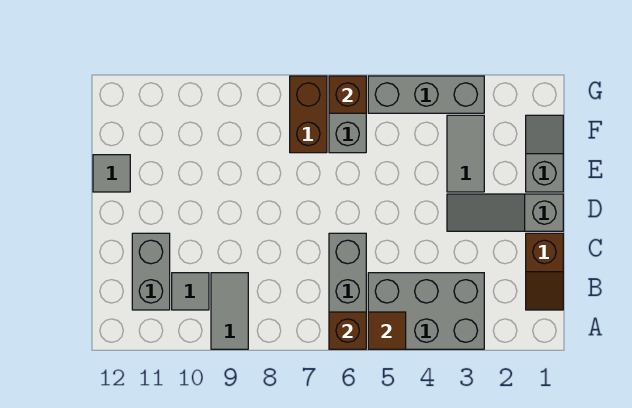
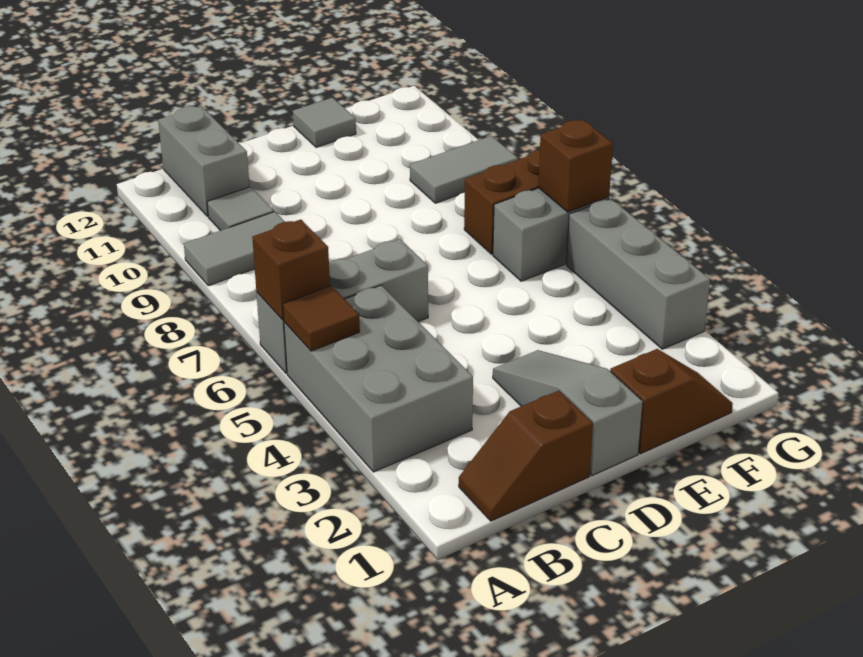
grey 1x2 brick [132,233,170,310] -> grey 1x2 brick turned to [158,106,250,217]
grey 1x2 slope [526,115,563,192] -> brown 1x2 slope [610,349,733,454]
grey 1x2 tile [447,115,484,192] -> grey 1x2 tile moved to [410,136,518,203]

